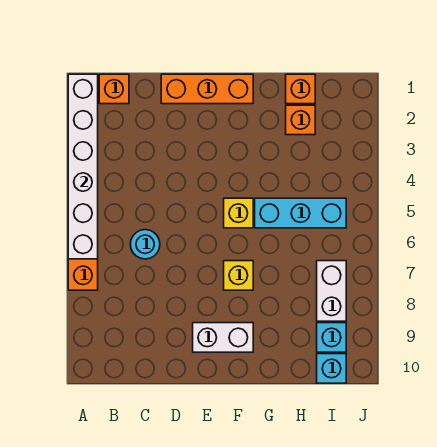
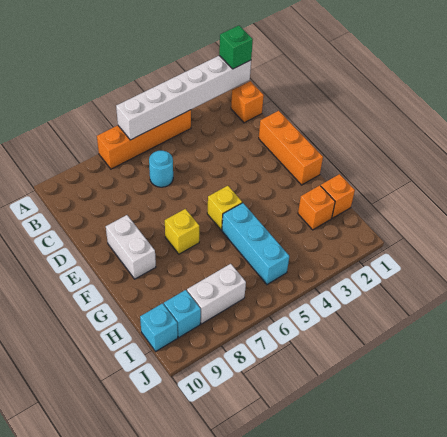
none -> green 1x1 brick [219,26,253,69]

